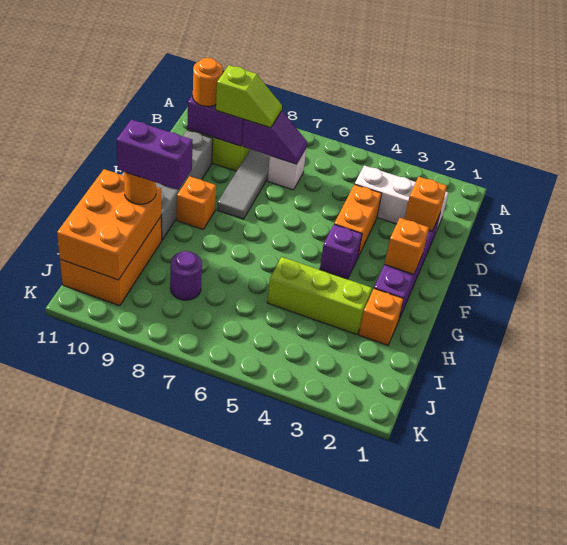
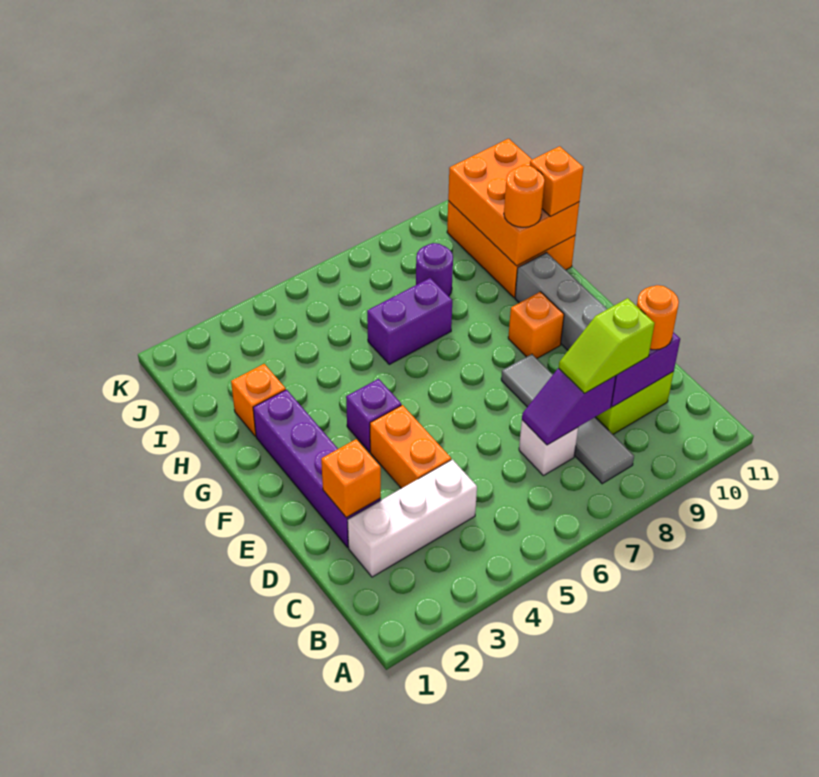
orange 1x1 brick [385,218,429,274] -> orange 1x1 brick moved to [530,146,584,216]
lime 1x3 brick [267,257,372,334] -> none
purple 1x2 brick [116,120,193,190] -> purple 1x2 brick moved to [367,278,452,364]

